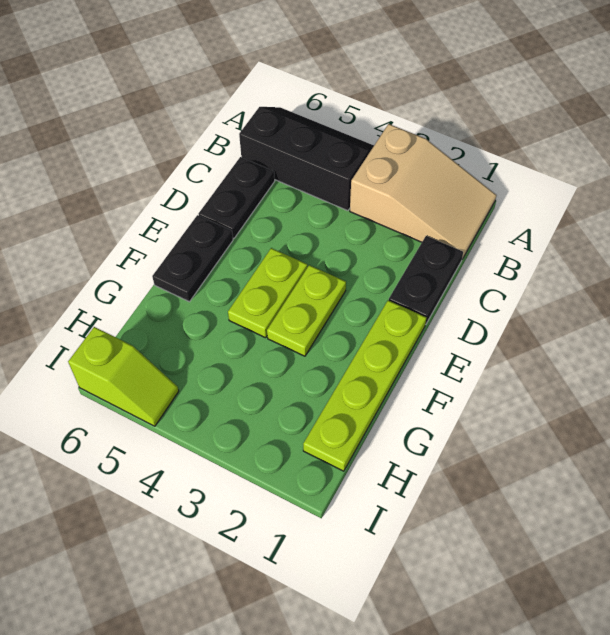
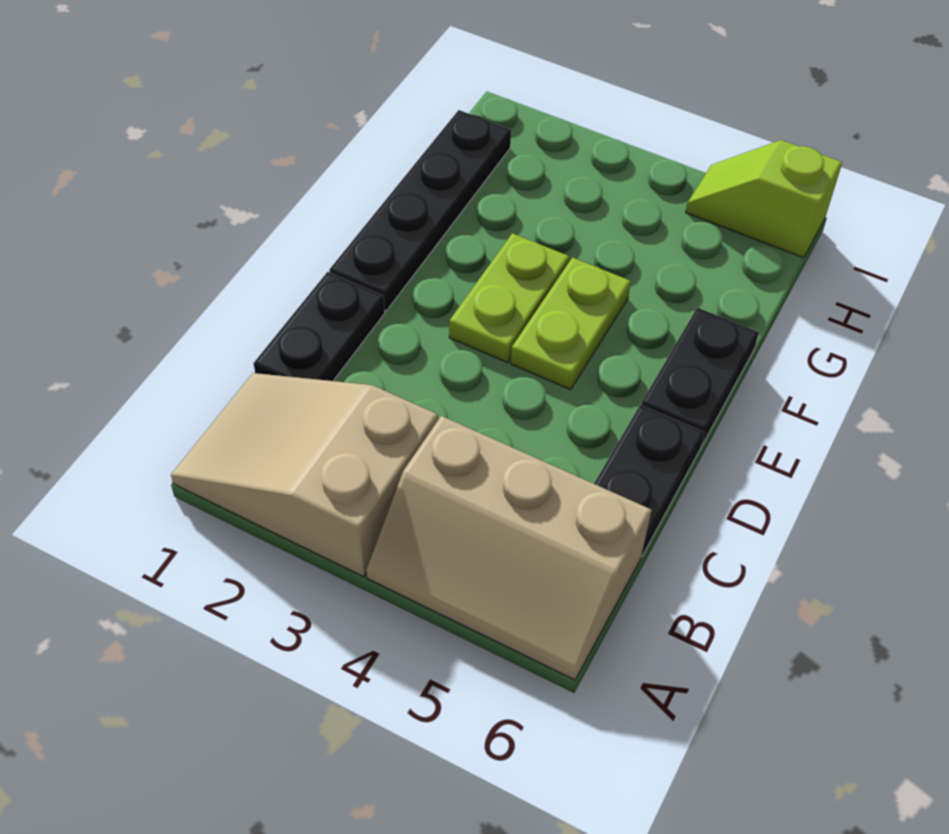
black 2x3 slope [239,107,374,211] -> tan 2x3 slope [366,416,651,680]
lime 1x4 plate [303,300,426,471] -> black 1x4 plate [329,110,511,311]

